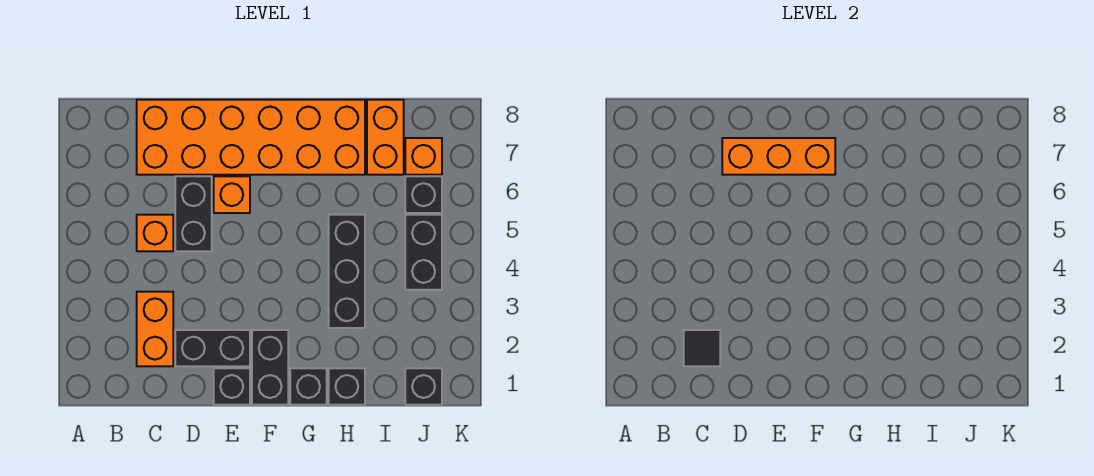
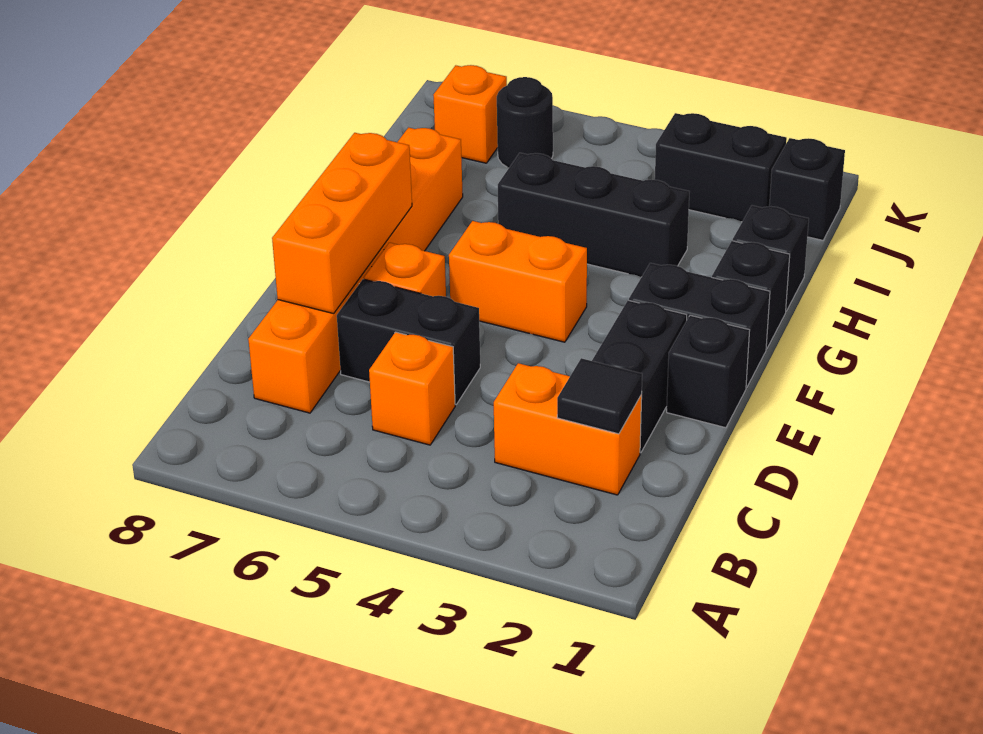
orange 2x6 brick [137,100,365,175] -> orange 1x6 brick [248,128,463,413]
orange 1x2 brick [367,100,404,175] -> orange 1x2 brick moved to [449,221,587,342]
black 1x2 brick [405,215,442,290] -> black 1x2 brick moved to [655,113,787,222]
black 1x1 brick [405,176,442,213] -> black 1x1 round brick [497,77,553,167]

